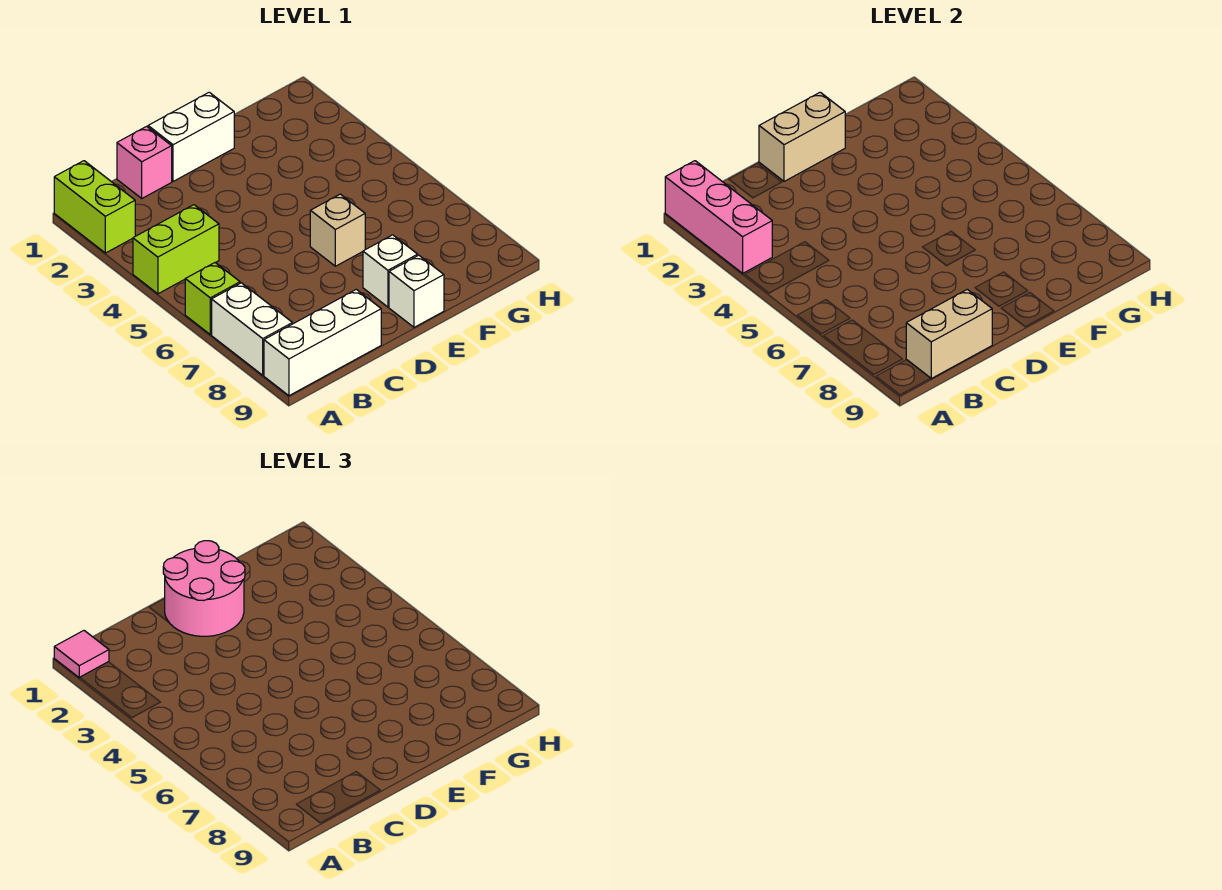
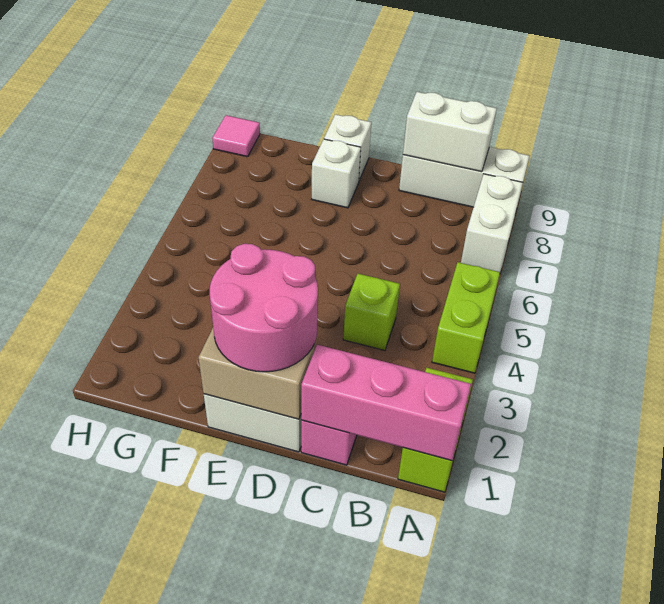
pink 1x3 brick [665,161,772,273] -> pink 1x3 brick turned to [301,345,471,461]
pink 1x1 tile [54,631,109,678] -> pink 1x1 tile moved to [212,115,260,157]
lime 1x2 brick [133,205,219,294] -> lime 1x2 brick turned to [432,262,500,373]
lime 1x1 brick [185,263,240,334] -> lime 1x1 brick moved to [343,274,400,350]
tan 1x2 brick [906,289,992,379] -> white 1x2 brick [403,92,497,172]
tan 1x1 brick [310,194,365,266] -> none

